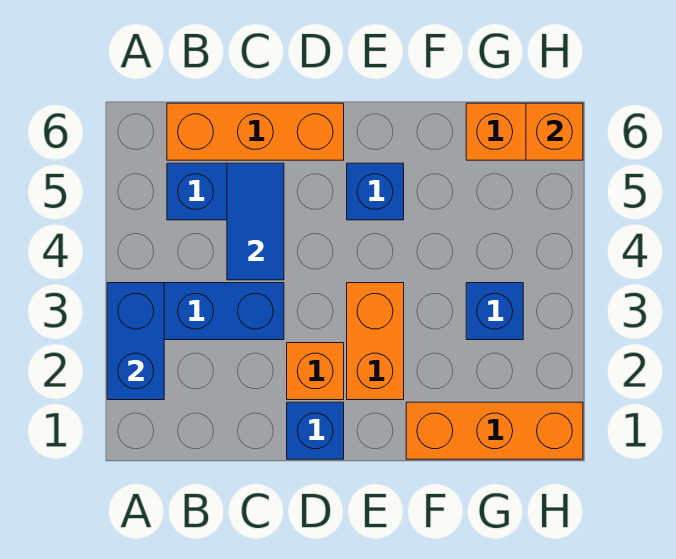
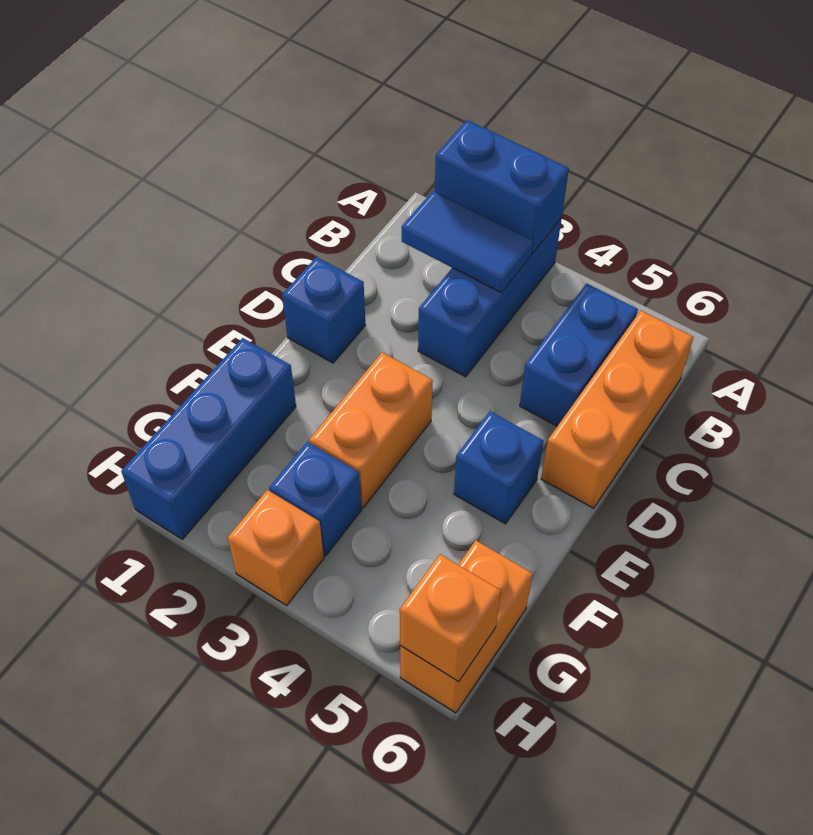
blue 1x2 tile [227,163,284,280] -> blue 1x2 tile moved to [402,191,533,293]
orange 1x1 brick [287,343,344,400] -> orange 1x1 brick moved to [228,490,324,606]
orange 1x2 brick [347,283,404,400] -> orange 1x2 brick turned to [309,352,433,508]
orange 1x3 brick [406,402,583,459] -> blue 1x3 brick [121,338,296,539]

